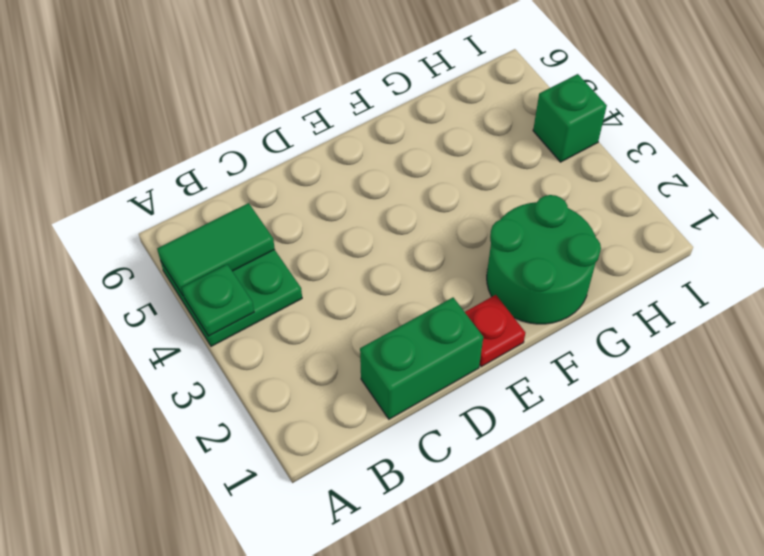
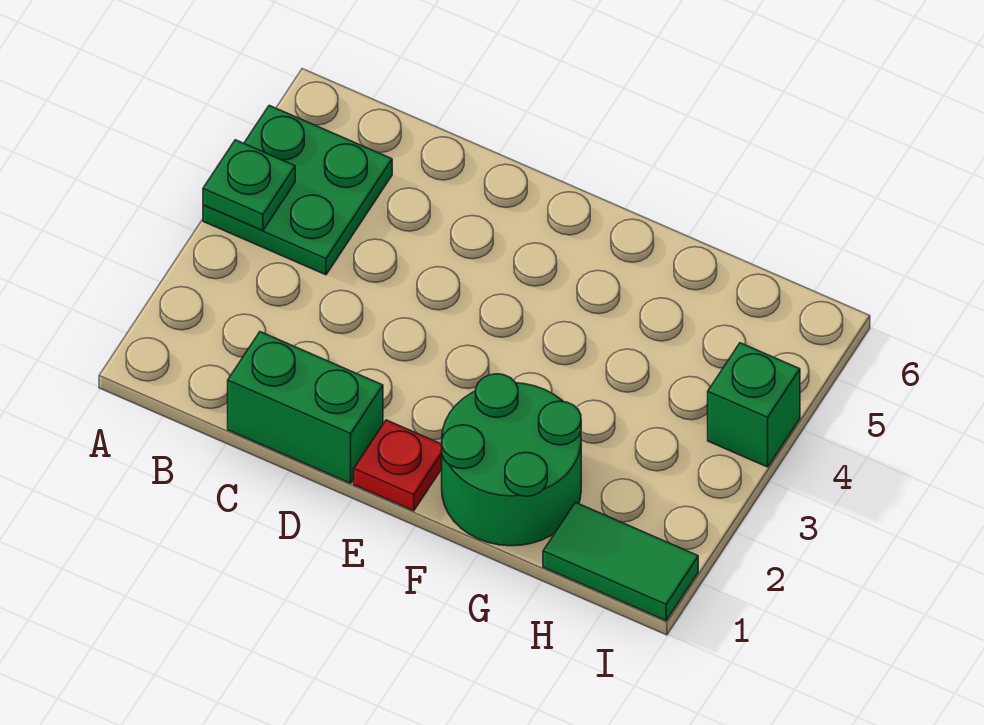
green 1x2 tile [157,203,275,296] -> green 1x2 tile moved to [543,502,698,620]

